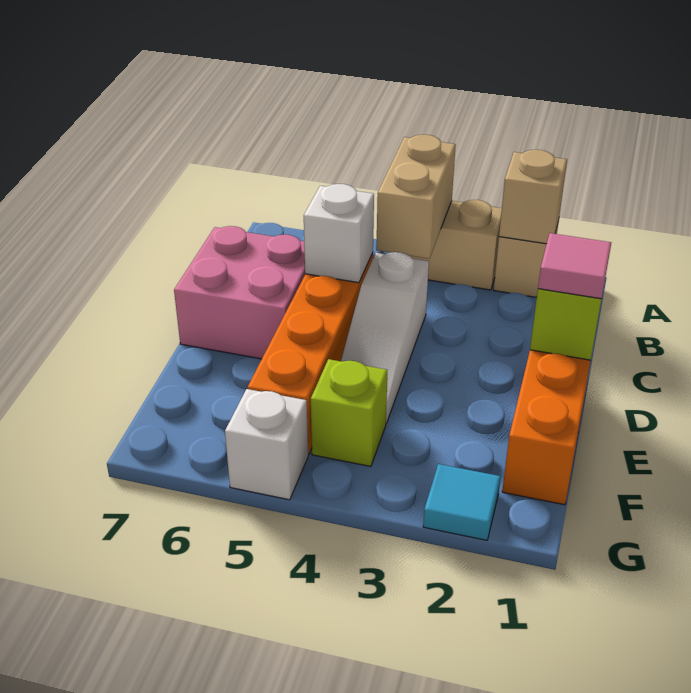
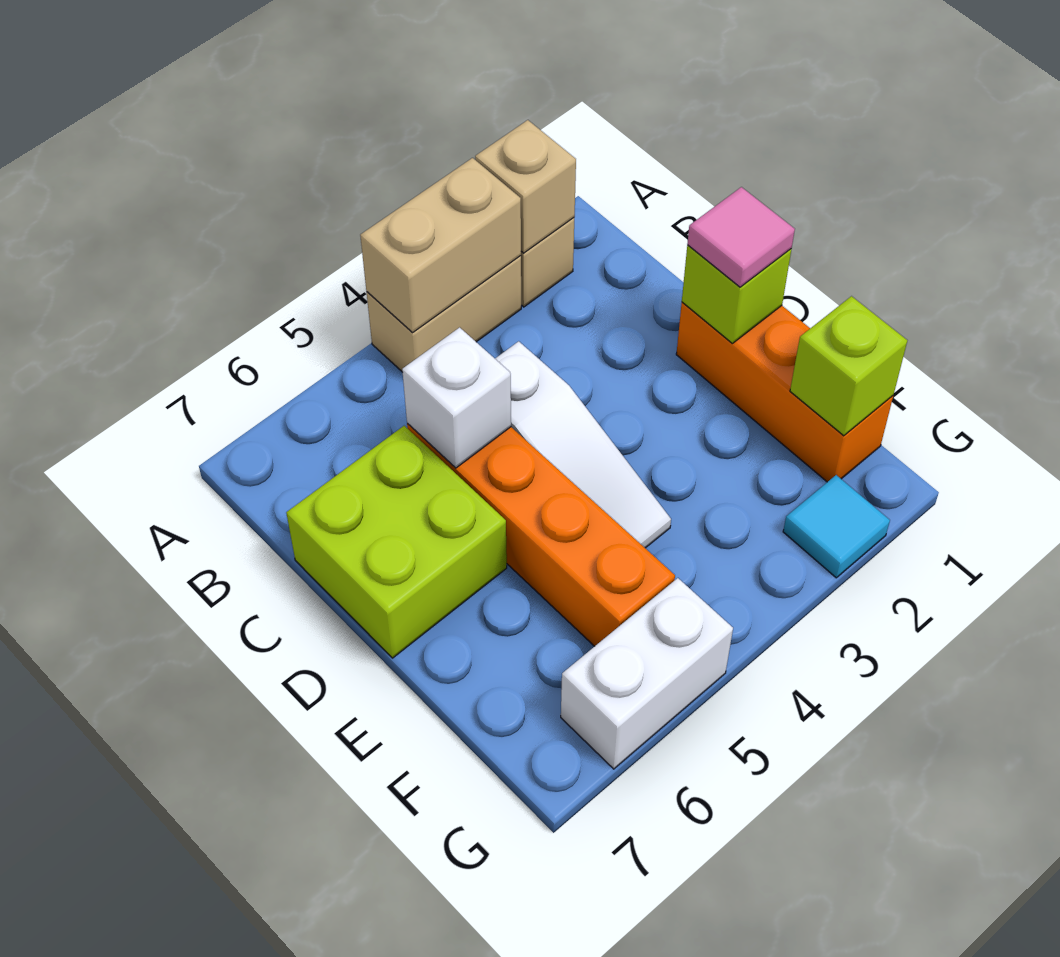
tan 1x2 brick [376,135,456,259] -> tan 1x2 brick turned to [360,158,521,332]
pink 2x2 brick [174,226,305,359] -> lime 2x2 brick [286,426,507,658]
lime 1x1 brick [311,359,387,466] -> lime 1x1 brick moved to [790,296,907,436]
white 1x1 brick [225,389,308,500] -> white 1x2 brick [561,578,733,769]

